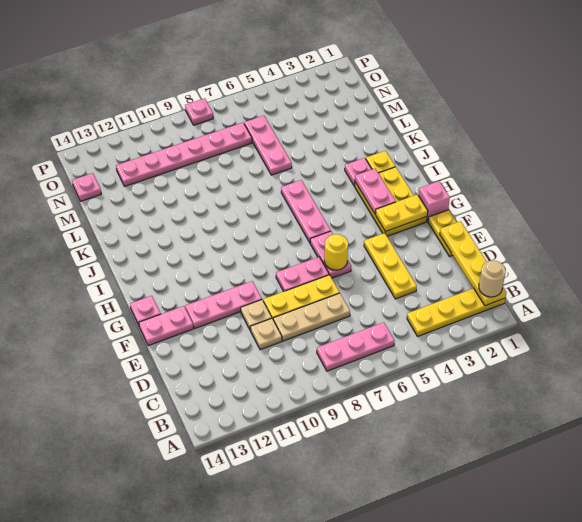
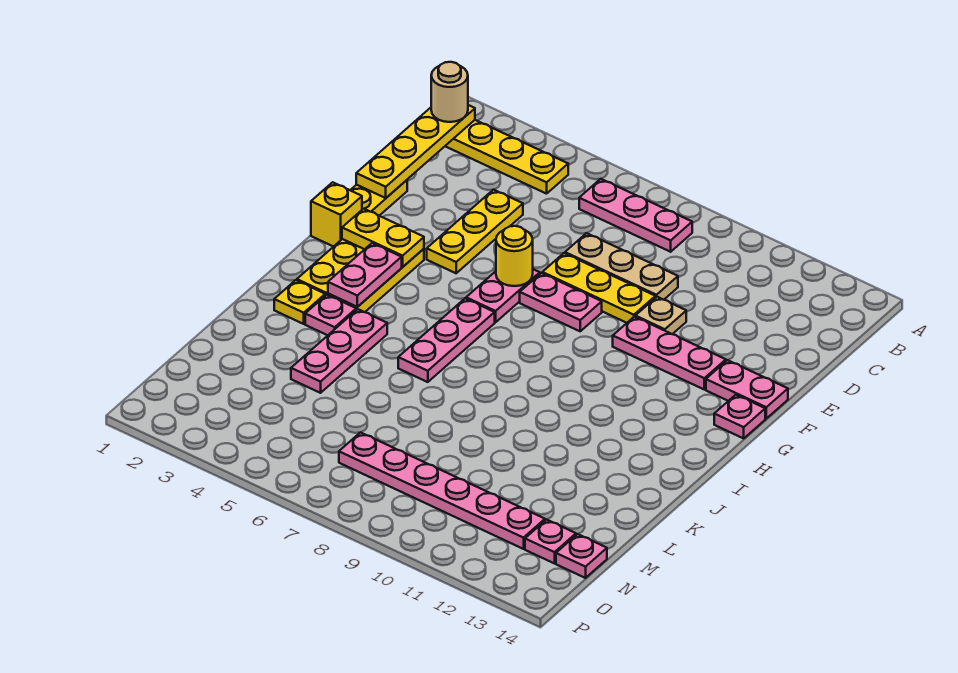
tan 1x1 plate [250,318,282,350] -> none
pink 1x1 brick [418,181,450,221] -> yellow 1x1 brick [311,182,362,247]
pink 1x3 plate [244,116,292,175] -> pink 1x3 plate moved to [291,309,387,393]
pink 1x1 plate [185,98,213,125] -> pink 1x1 plate moved to [525,520,576,563]

